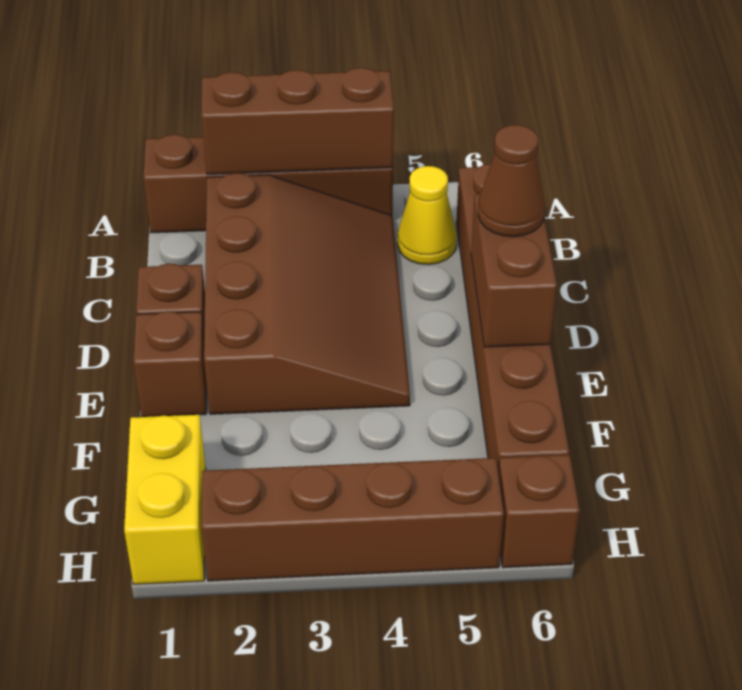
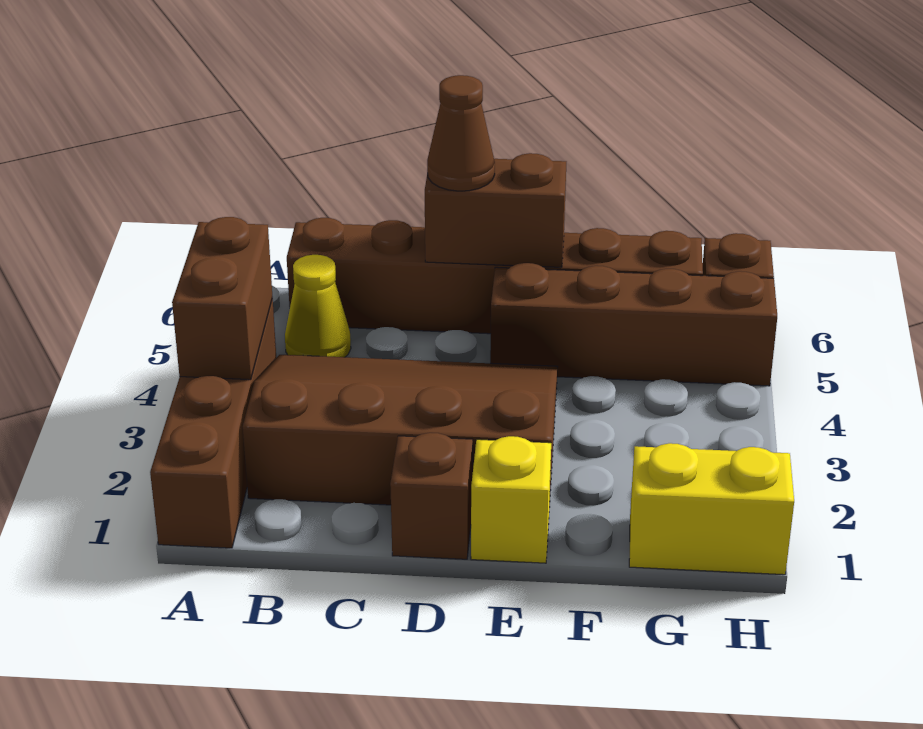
brown 1x3 brick [201,68,394,174] -> brown 1x2 brick [172,217,273,380]
brown 1x1 brick [133,311,207,417] -> yellow 1x1 brick [471,436,551,563]
brown 1x4 brick [201,458,504,581] -> brown 1x4 brick turned to [490,263,777,386]

